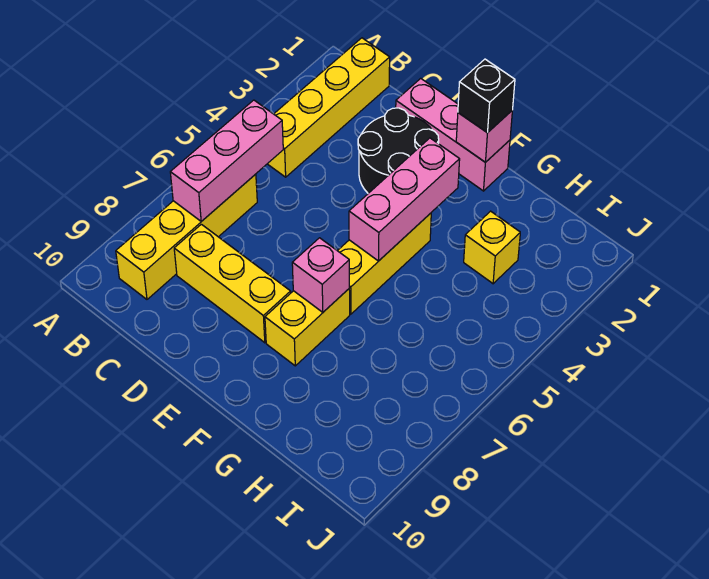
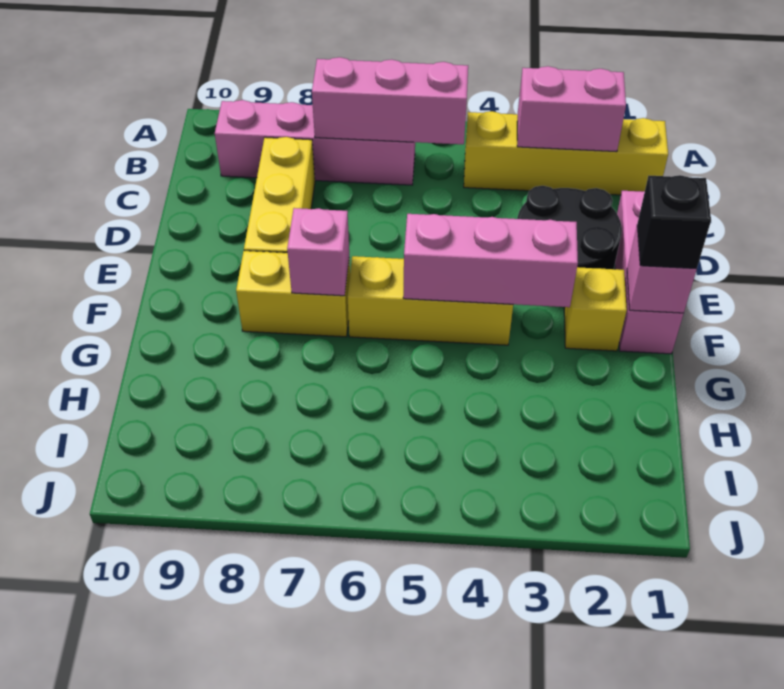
none -> pink 1x2 brick [517,66,626,152]
yellow 1x4 brick [116,174,257,299] -> pink 1x4 brick [215,100,415,185]
yellow 1x1 brick [464,211,520,284] -> yellow 1x1 brick moved to [564,267,627,351]

